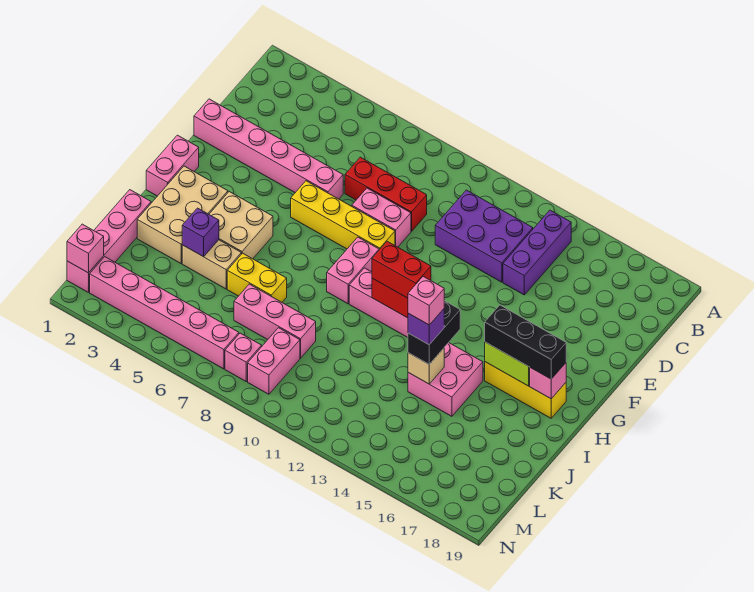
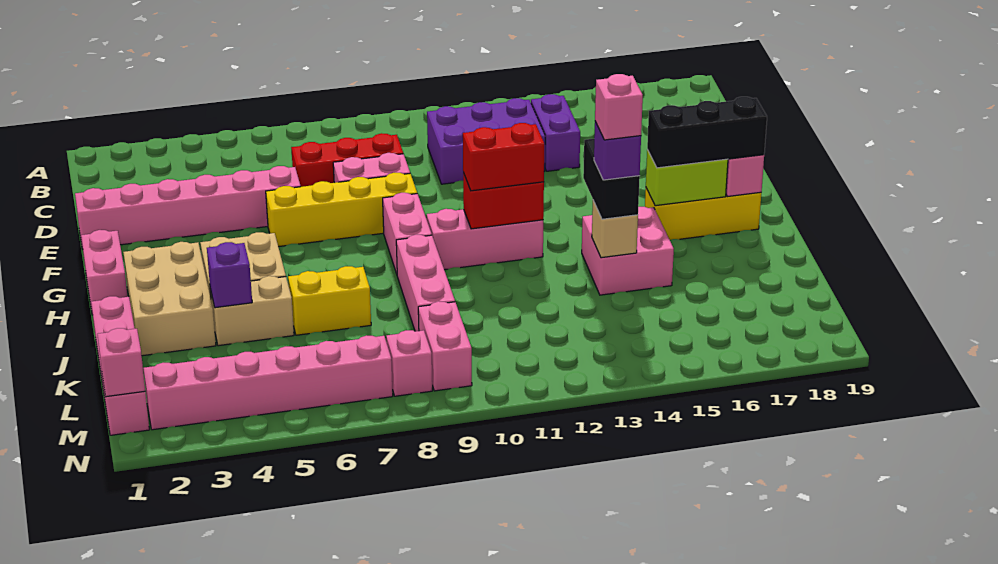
purple 1x3 brick [503,210,571,295] -> purple 1x2 brick [531,94,580,171]
pink 1x3 brick [234,284,316,358] -> pink 1x3 brick turned to [396,235,455,331]

